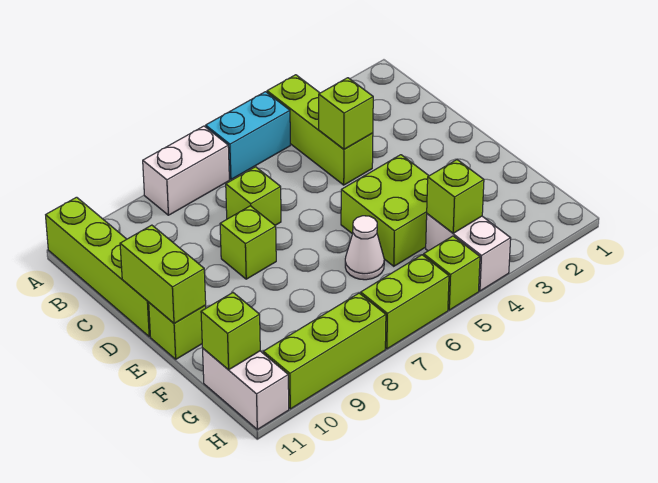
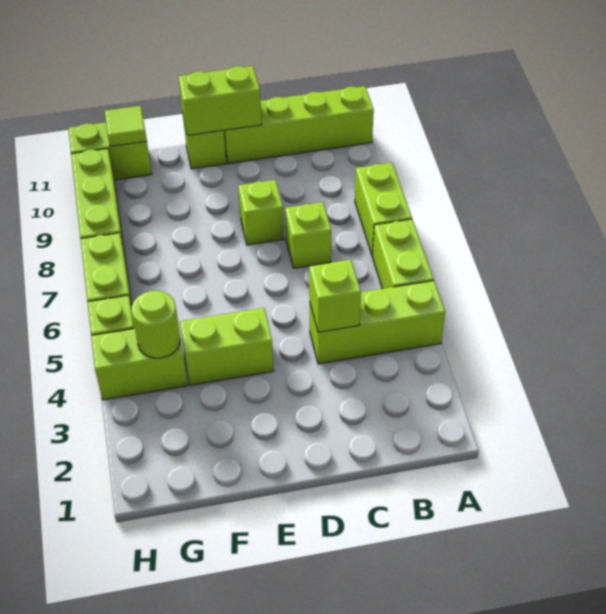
cyan 1x2 brick [206,92,290,179] -> lime 1x2 brick [373,219,434,289]
white 1x2 brick [143,126,229,215] -> lime 1x2 brick [355,163,412,256]
lime 2x2 brick [341,155,429,266] -> lime 1x2 brick [180,308,274,385]
white 1x1 cone [345,216,384,280] -> none
white 1x2 brick [426,214,511,291] -> lime 1x2 brick [91,329,188,400]
lime 1x1 brick [427,160,484,233] -> lime 1x1 round brick [131,291,180,358]
white 1x2 brick [203,349,289,429] -> lime 1x2 brick [68,122,152,180]
lime 1x1 brick [201,293,260,370] -> lime 1x1 tile [105,106,147,146]

